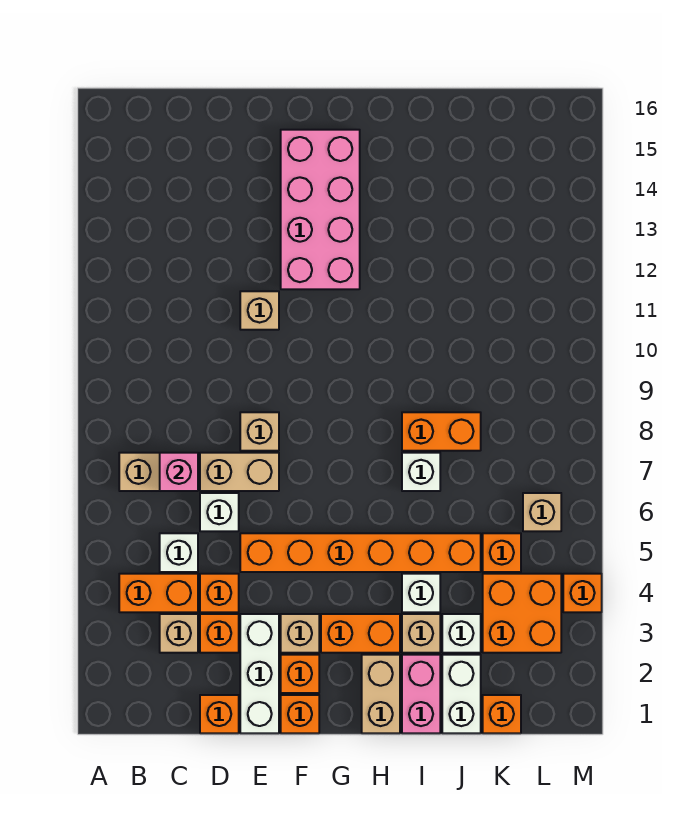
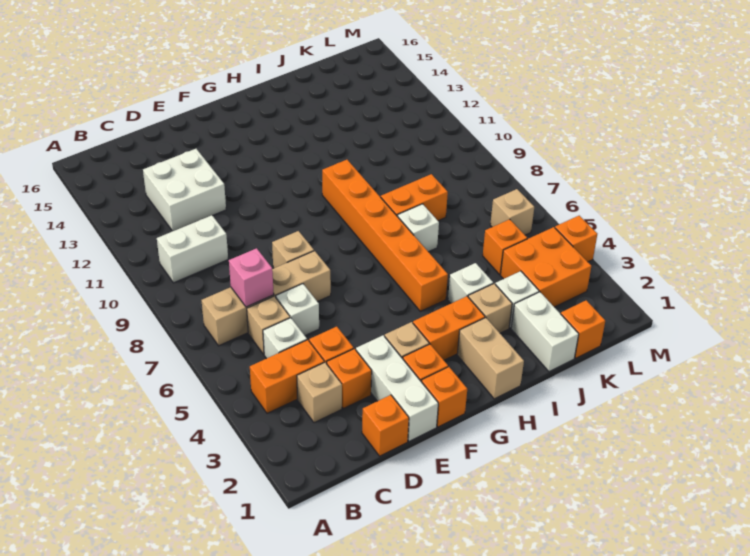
none -> white 1x2 brick [157,215,228,283]
none -> white 2x2 brick [143,149,226,231]
orange 1x6 brick [240,533,481,572] -> orange 1x6 brick turned to [322,160,448,311]
tan 1x1 brick [240,291,279,330] -> tan 1x1 brick moved to [247,296,290,354]
pink 2x4 brick [281,130,360,289] -> none
pink 1x2 brick [402,655,440,733] -> none

